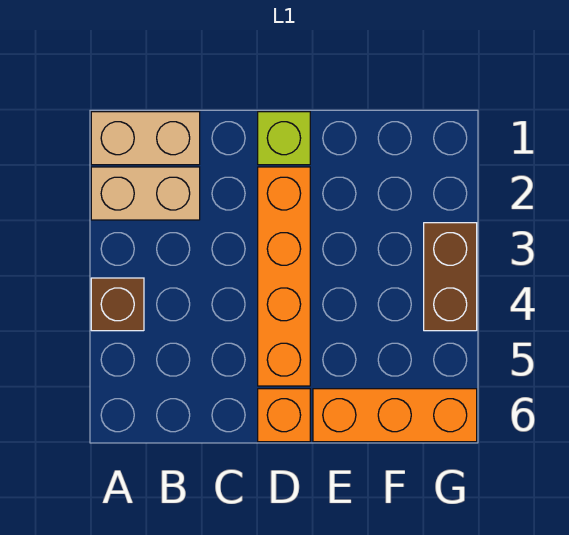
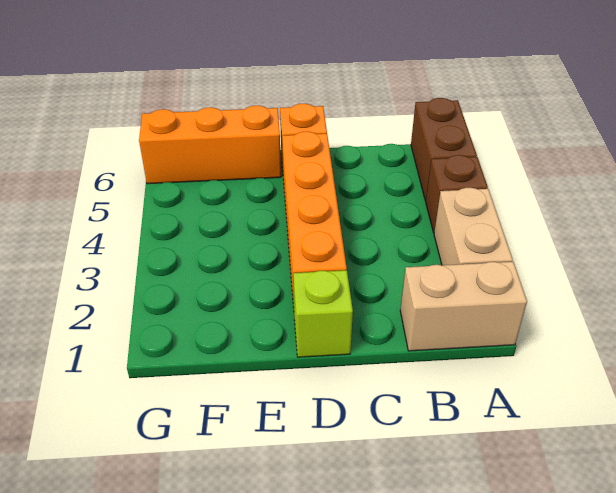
tan 1x2 brick [91,167,200,220] -> tan 1x2 brick turned to [434,188,513,265]
brown 1x2 brick [424,223,477,331] -> brown 1x2 brick moved to [411,98,477,201]

